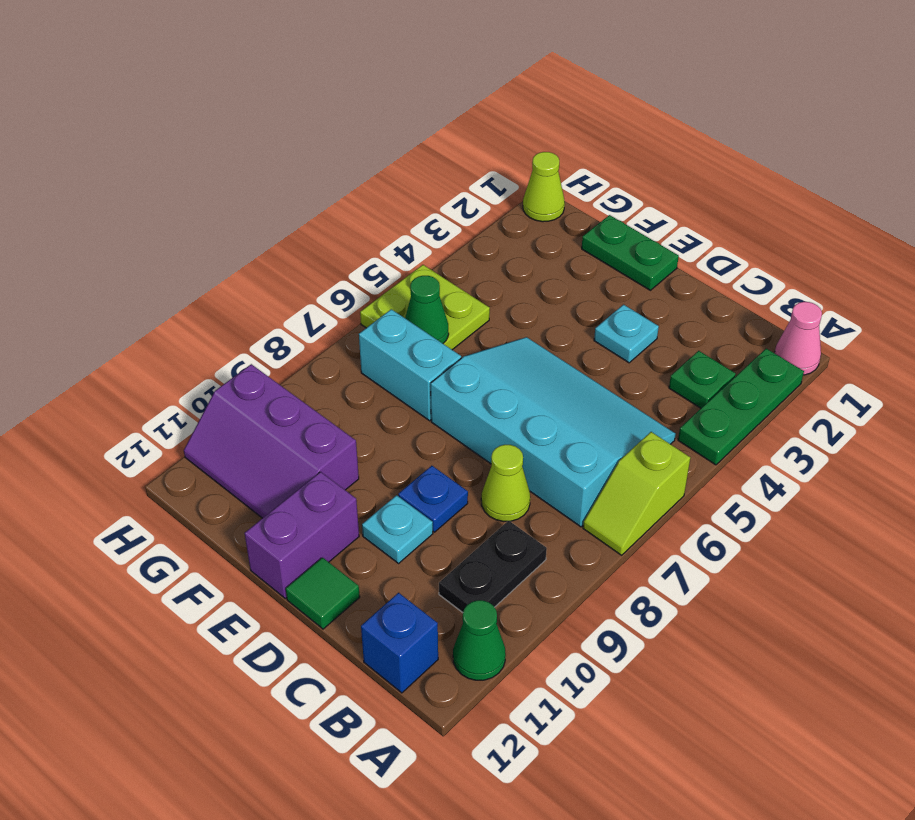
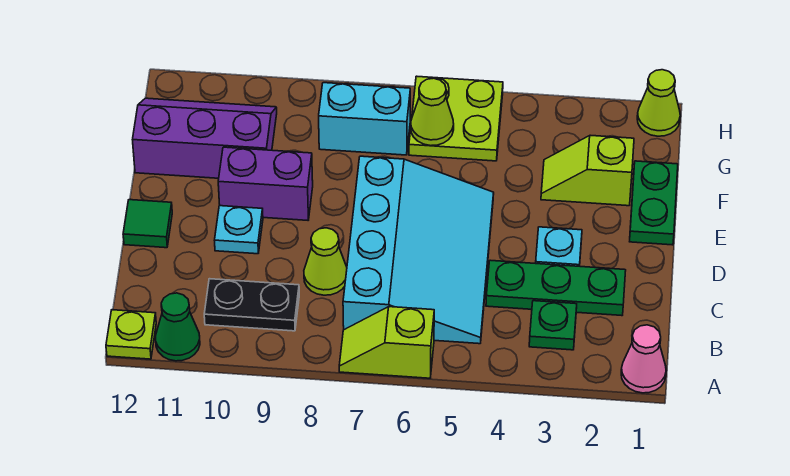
green 1x3 plate [678,349,804,465] -> green 1x3 plate moved to [486,260,626,316]
none -> lime 1x1 plate [106,310,156,359]
blue 1x1 brick [361,593,438,693] -> none
blue 1x1 plate [398,466,468,532] -> none
purple 1x2 brick [245,472,359,599] -> purple 1x2 brick moved to [218,147,313,220]
none -> lime 1x2 slope [541,135,634,206]
cyan 1x2 brick [359,309,461,421] -> cyan 1x2 brick turned to [319,83,410,155]
purple 2x3 slope [184,364,359,518] -> purple 2x3 slope turned to [133,98,277,178]
green 1x1 cone [405,276,449,343] -> lime 1x1 cone [411,78,454,146]

